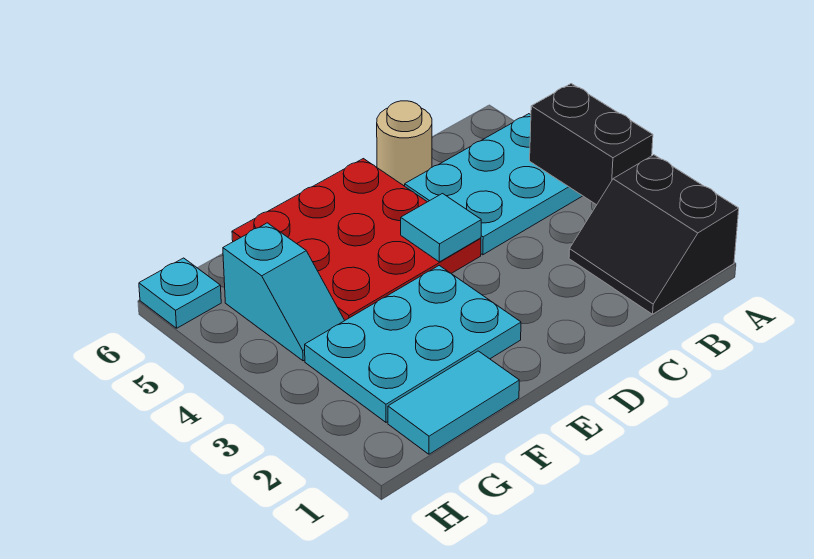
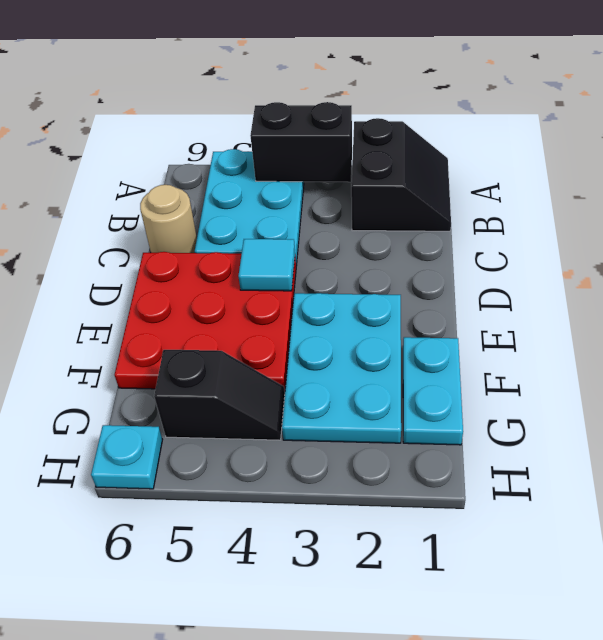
black 2x2 slope [569,155,739,314] -> black 2x2 slope turned to [351,118,451,231]
cyan 1x2 tile [388,351,519,454] -> cyan 1x2 plate [403,337,463,445]
cyan 1x2 slope [223,223,345,361] -> black 1x2 slope [154,350,285,440]

